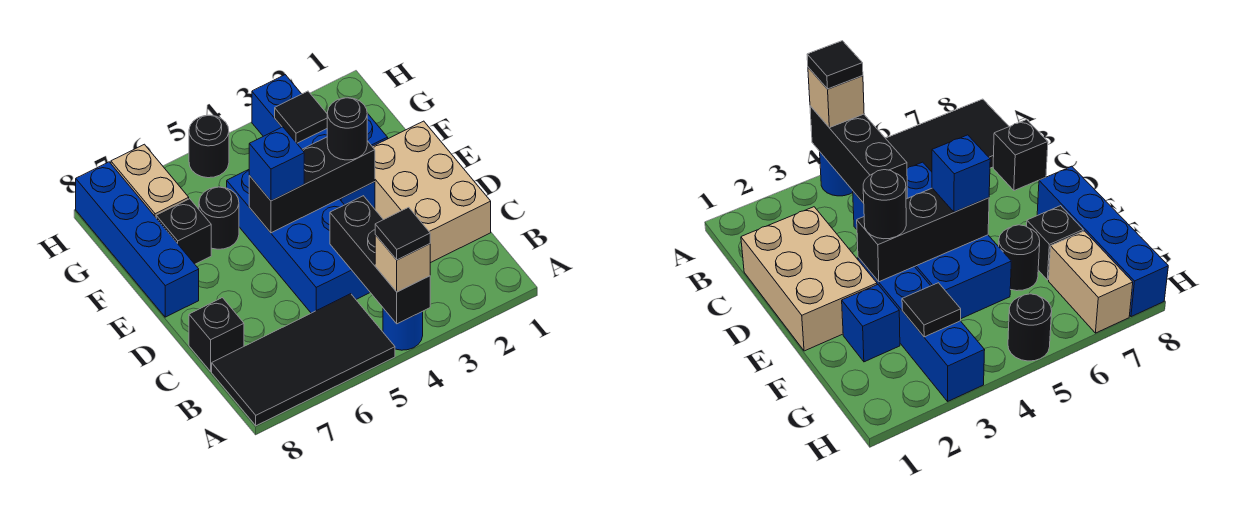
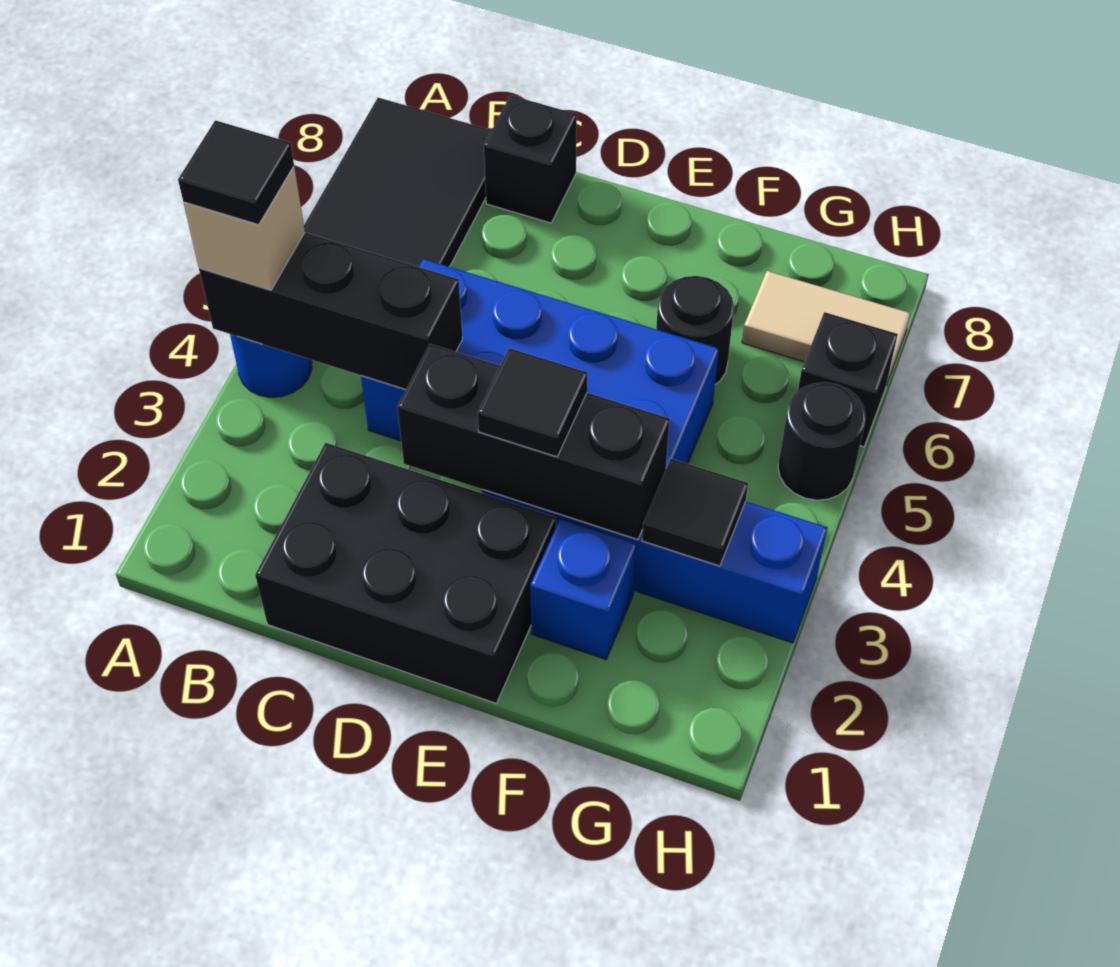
tan 2x3 brick [372,121,491,263] -> black 2x3 brick [255,443,556,703]
black 1x3 brick [249,137,375,233] -> black 1x3 brick turned to [397,344,670,540]
black 1x1 round brick [327,98,367,160] -> black 1x1 tile [478,348,587,457]
blue 1x1 brick [249,127,304,201] -> none
blue 1x4 brick [76,162,199,317] -> none
black 1x1 brick [156,199,211,264] -> black 1x1 brick moved to [798,312,898,447]
tan 1x2 brick [111,144,189,217] -> tan 1x2 tile [742,271,910,385]

